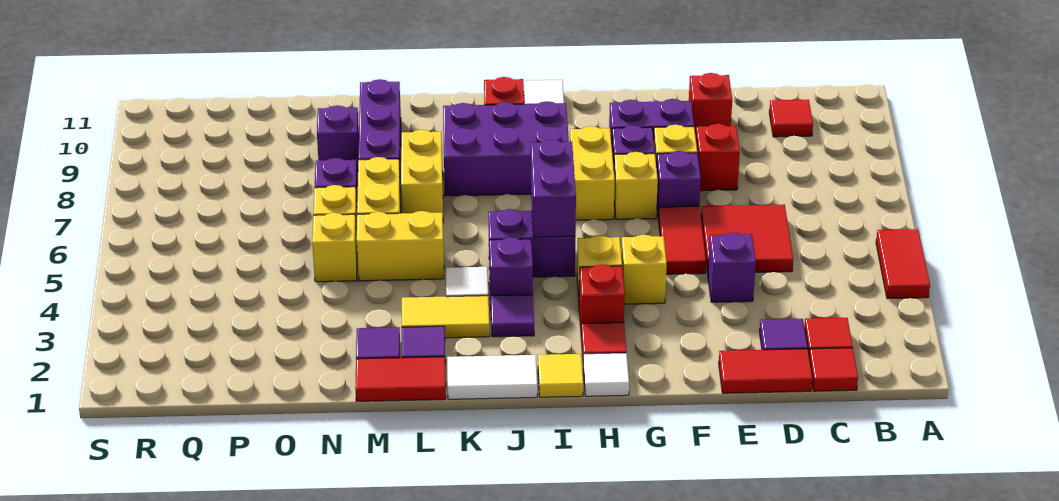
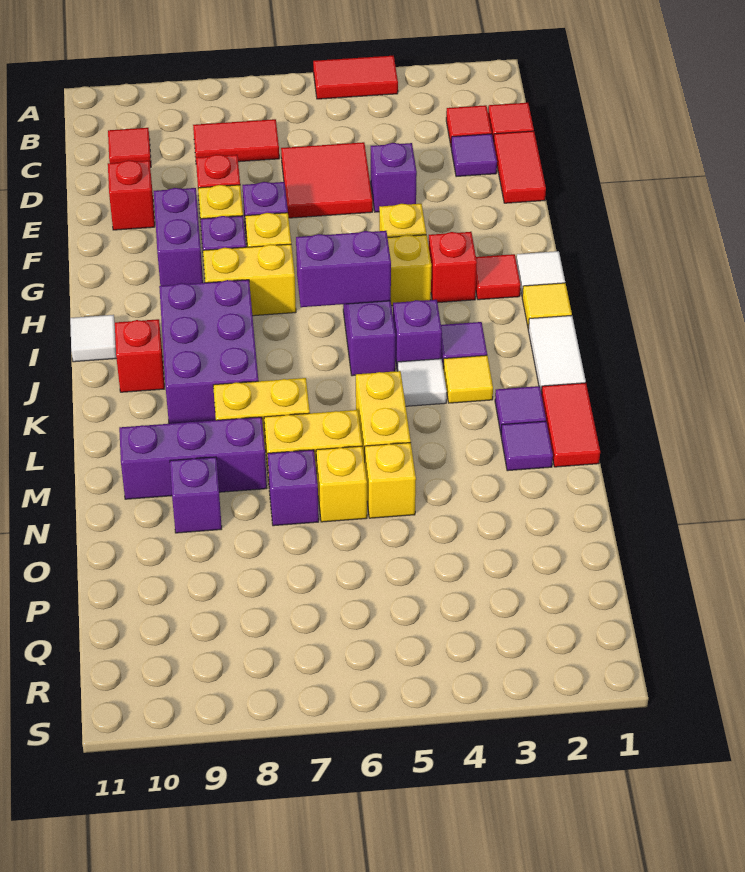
red 1x2 tile [658,206,706,274] -> red 1x2 tile moved to [193,119,279,162]
yellow 1x2 tile [402,296,490,338] -> yellow 1x1 tile [443,355,493,403]

